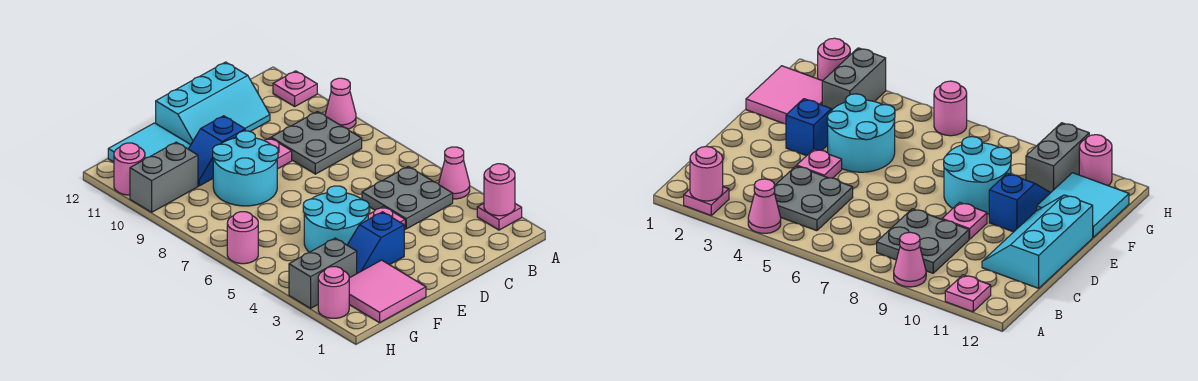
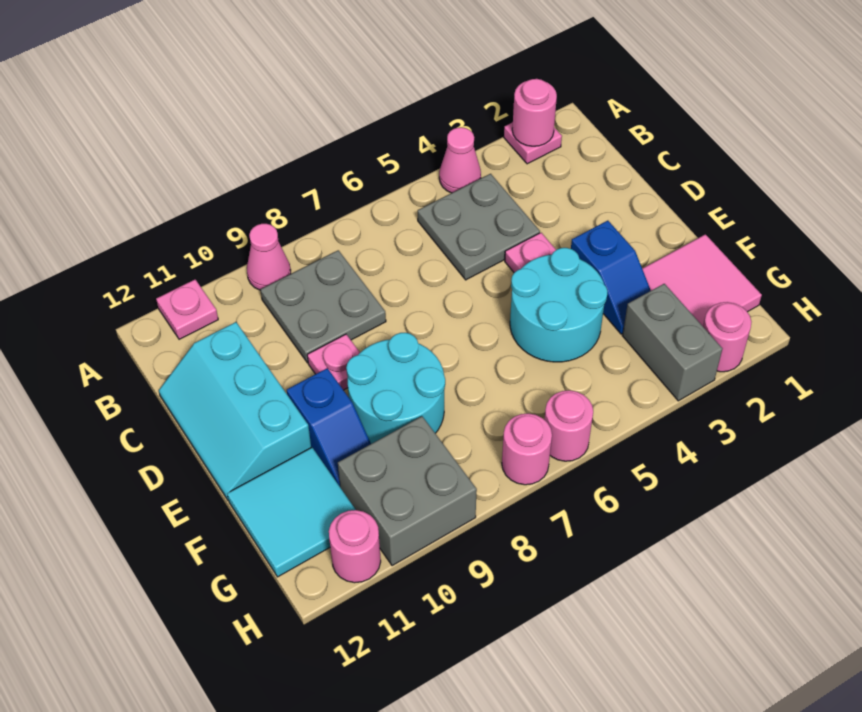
cyan 2x3 slope [156,62,270,145] -> cyan 2x3 slope turned to [159,322,311,501]
grey 1x2 brick [130,142,198,212] -> grey 2x2 brick [338,416,477,566]
none -> pink 1x1 round brick [502,413,552,485]

